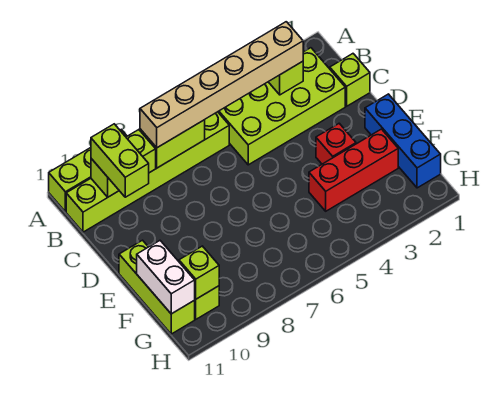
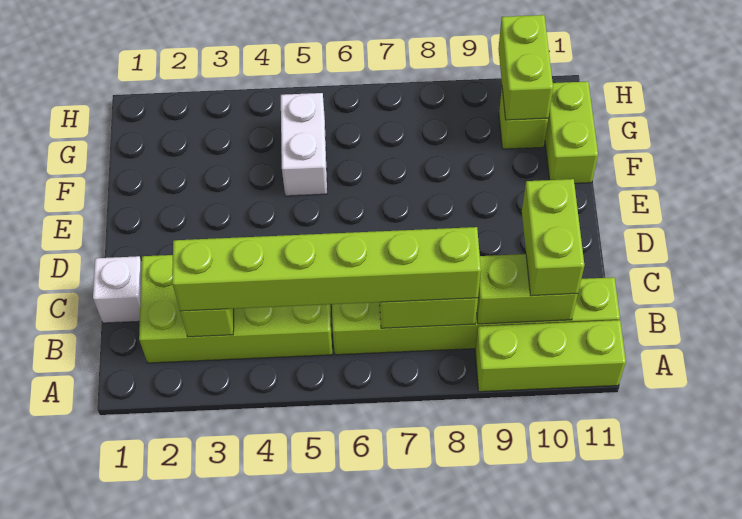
tan 1x6 brick [140,22,303,148] -> lime 1x6 brick [172,227,481,311]
lime 1x1 brick [330,54,370,106] -> white 1x1 brick [93,256,142,323]
blue 1x3 brick [365,94,441,188] -> none
red 1x1 brick [316,123,356,164] -> none
lime 1x3 brick [119,240,195,334] -> lime 1x2 brick [545,81,598,183]
red 1x3 brick [309,129,398,211] -> none
white 1x2 brick [137,241,195,314] -> white 1x2 brick moved to [281,93,327,196]
lime 1x1 brick [179,246,219,299] -> lime 1x2 brick [498,15,553,120]

